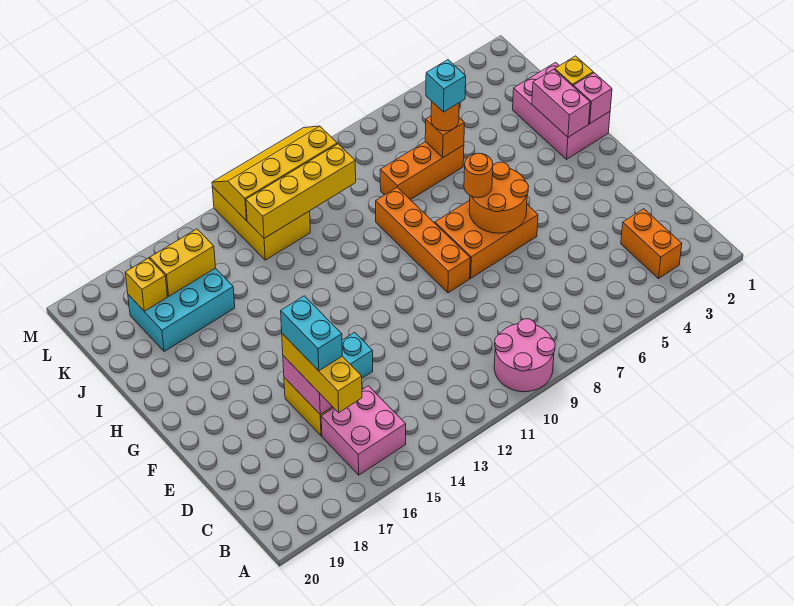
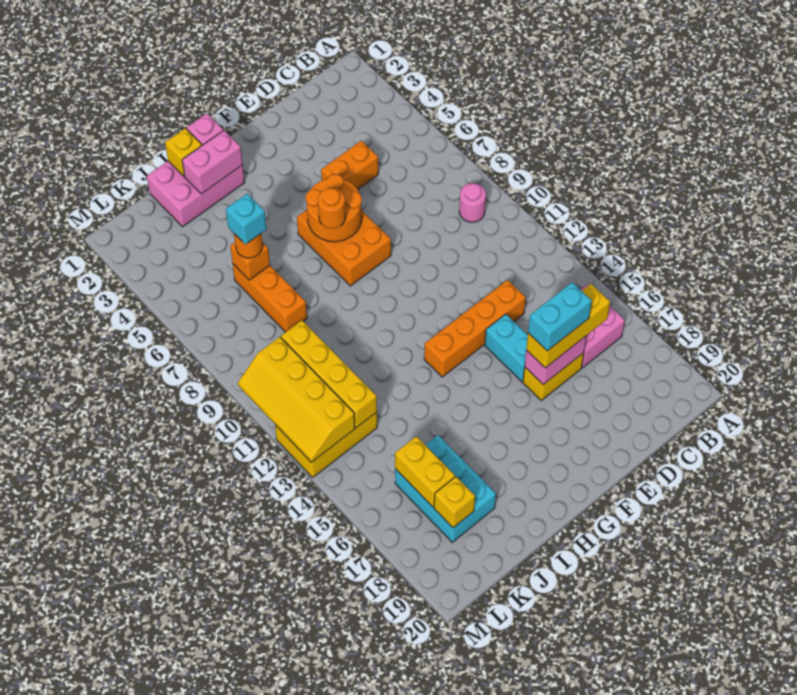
pink 2x2 round brick [494,319,555,392] -> pink 1x1 round brick [459,183,486,222]
orange 1x2 brick [621,209,682,278] -> orange 1x2 brick moved to [321,141,378,189]
orange 1x4 brick [376,187,470,293] -> orange 1x4 brick moved to [424,280,526,377]

